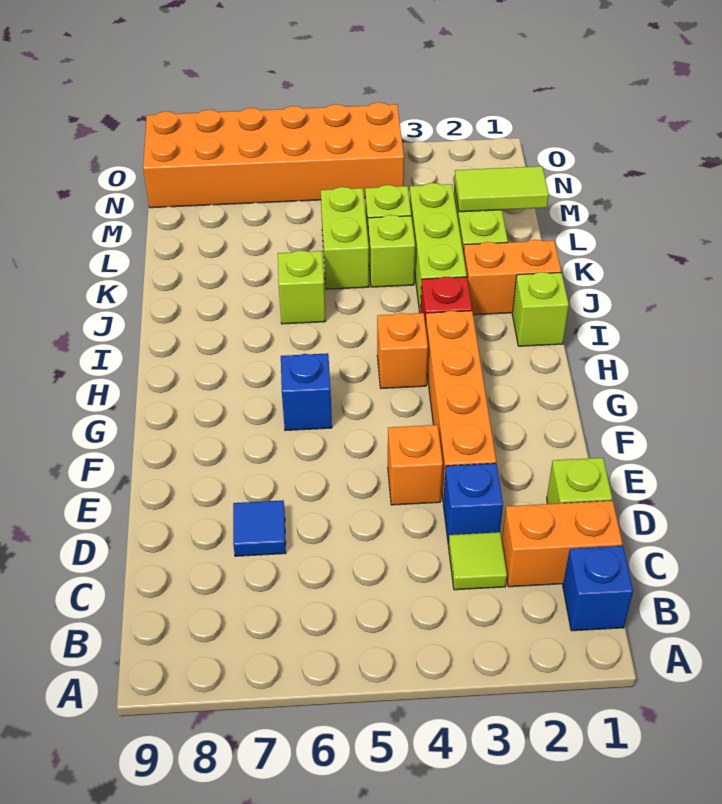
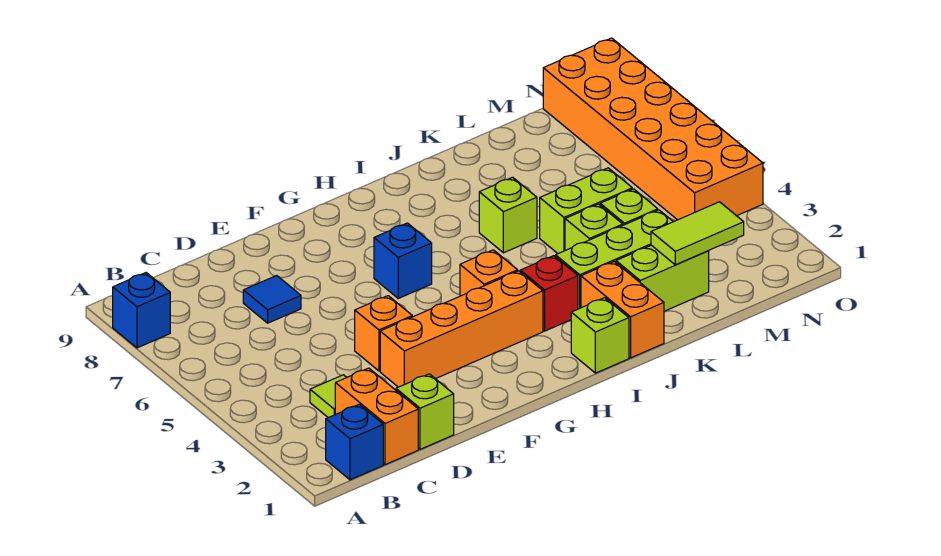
blue 1x1 brick [443,463,503,545] -> blue 1x1 brick moved to [112,273,170,348]
lime 1x2 tile [454,166,549,212] -> lime 1x2 tile turned to [651,202,744,265]

